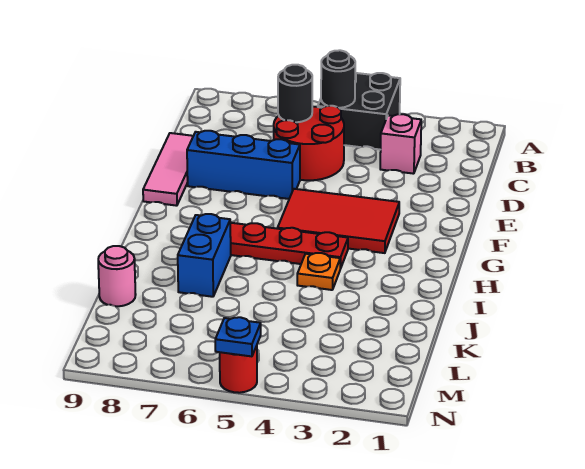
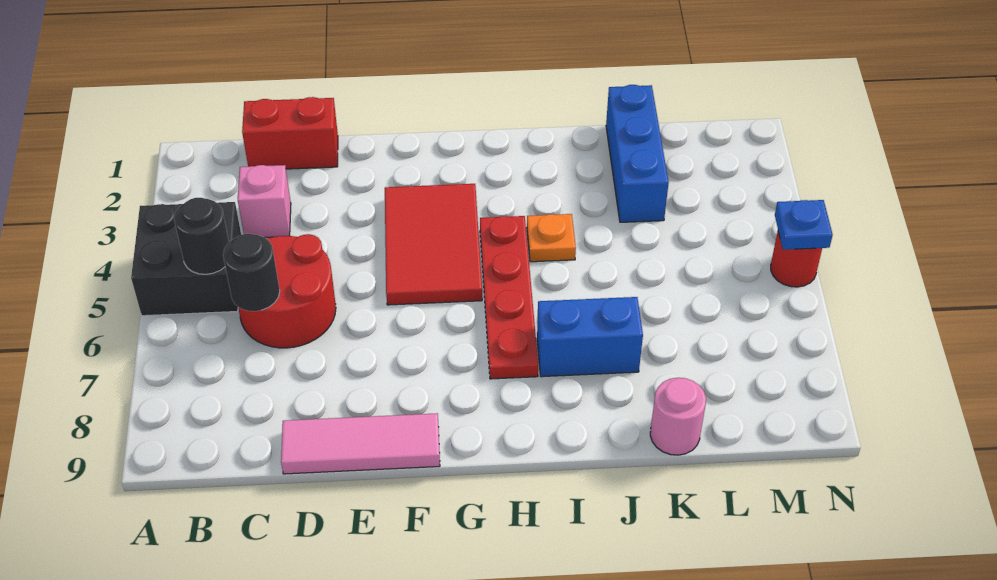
none -> red 1x2 brick [242,97,338,169]
blue 1x3 brick [187,131,300,199] -> blue 1x3 brick moved to [606,85,669,222]

